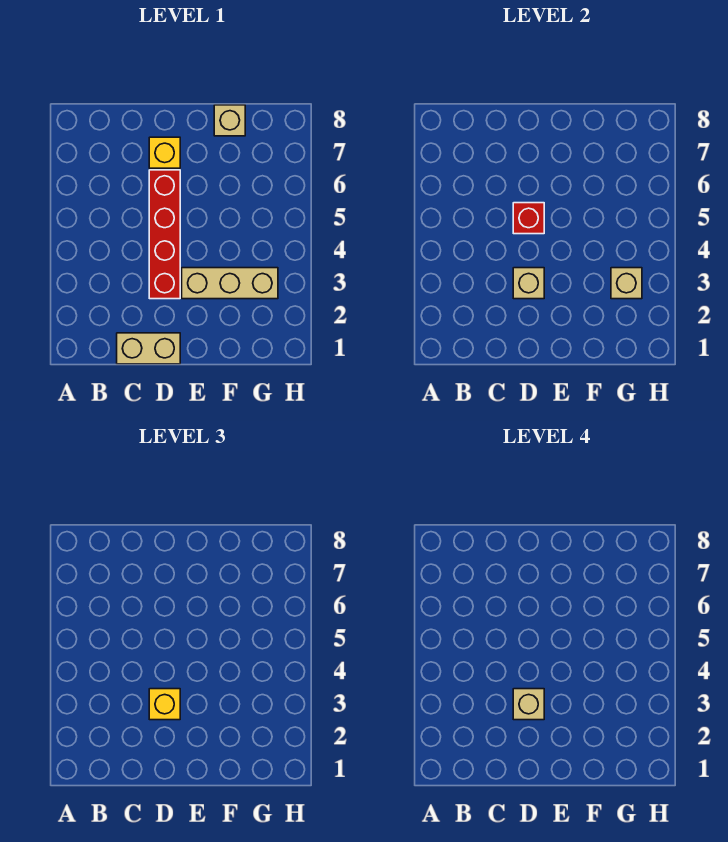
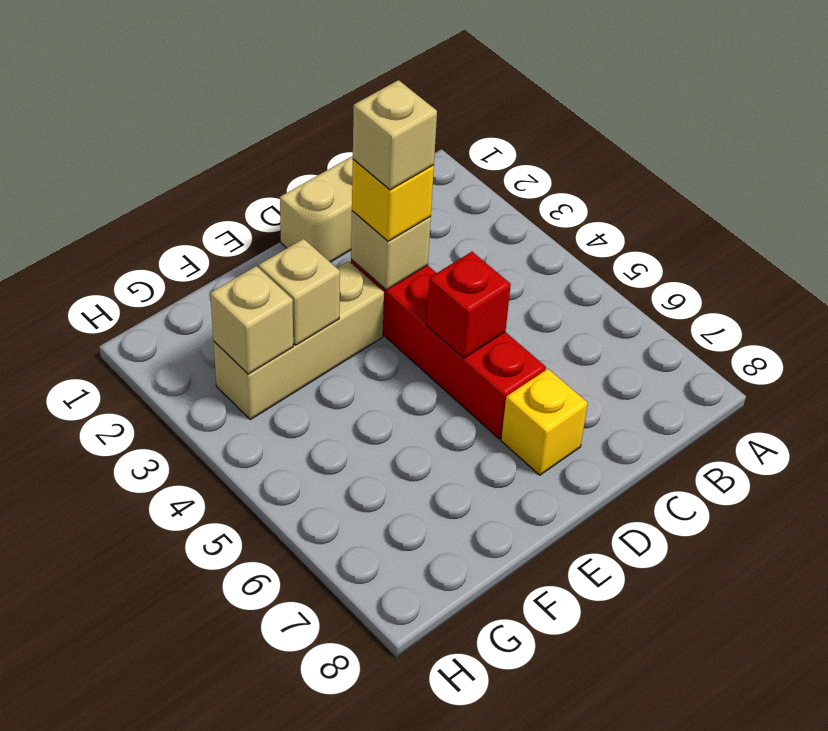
tan 1x1 brick [214,105,245,136] -> tan 1x1 brick moved to [259,239,340,345]

